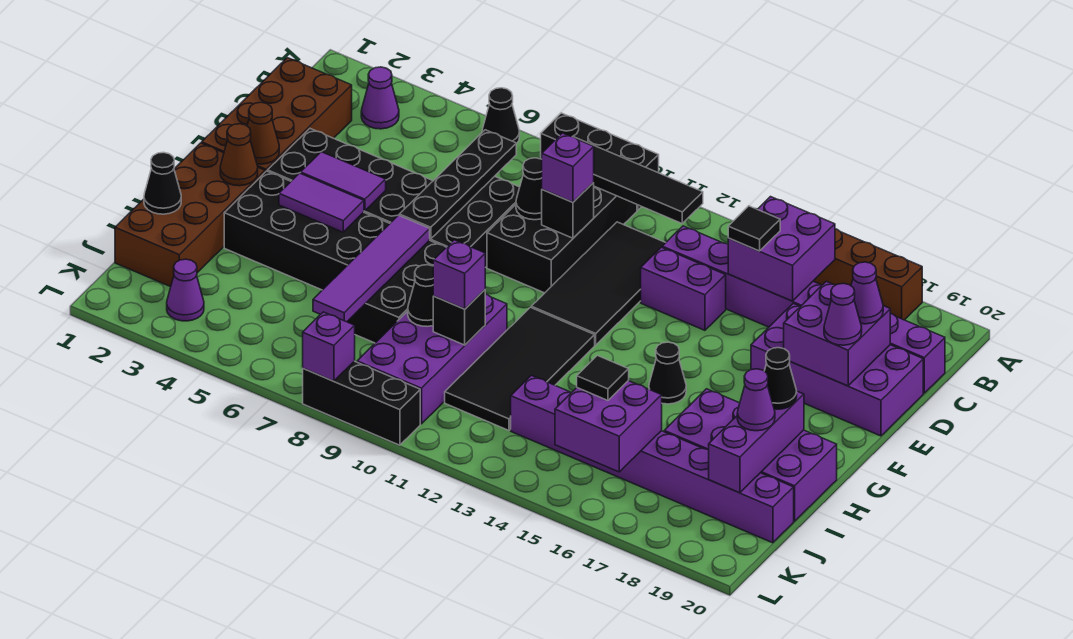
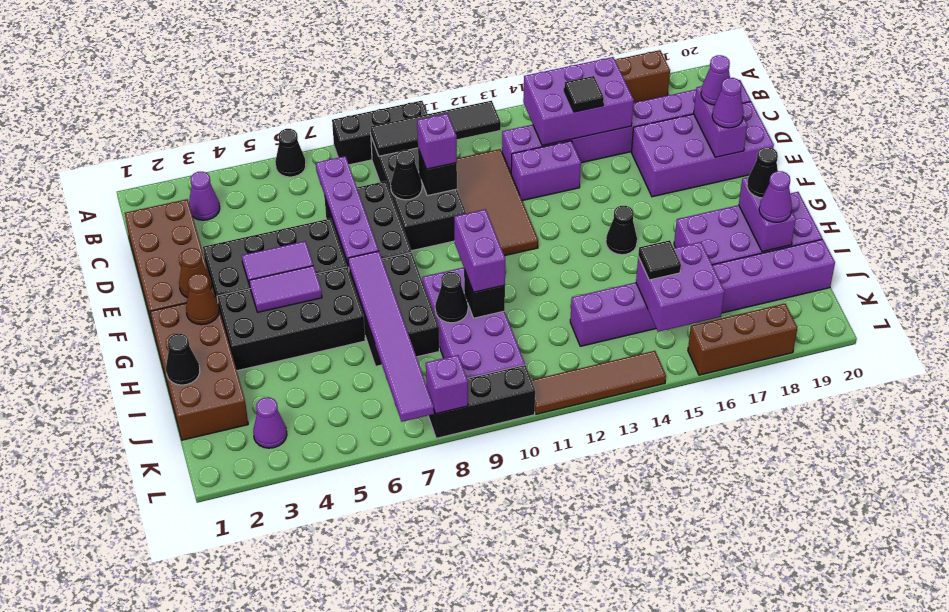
purple 2x2 brick [728,197,835,301] -> purple 2x3 brick [523,57,634,146]
black 1x4 plate [399,130,516,239] -> purple 1x4 plate [316,156,379,265]
black 2x4 tile [531,222,666,345] -> brown 2x4 tile [457,149,538,256]
purple 2x2 brick [784,281,890,386] -> purple 1x2 brick [694,86,747,157]
purple 1x4 tile [313,215,430,322] -> purple 1x6 tile [348,251,434,422]
black 2x4 tile [445,307,595,430] -> none
purple 1x3 brick [709,391,804,493] -> purple 1x2 brick [739,177,796,252]
purple 1x1 brick [433,240,485,309] -> purple 1x2 brick [454,209,505,292]
none -> brown 1x4 tile [532,351,666,414]
none -> brown 1x3 brick [688,304,797,375]

